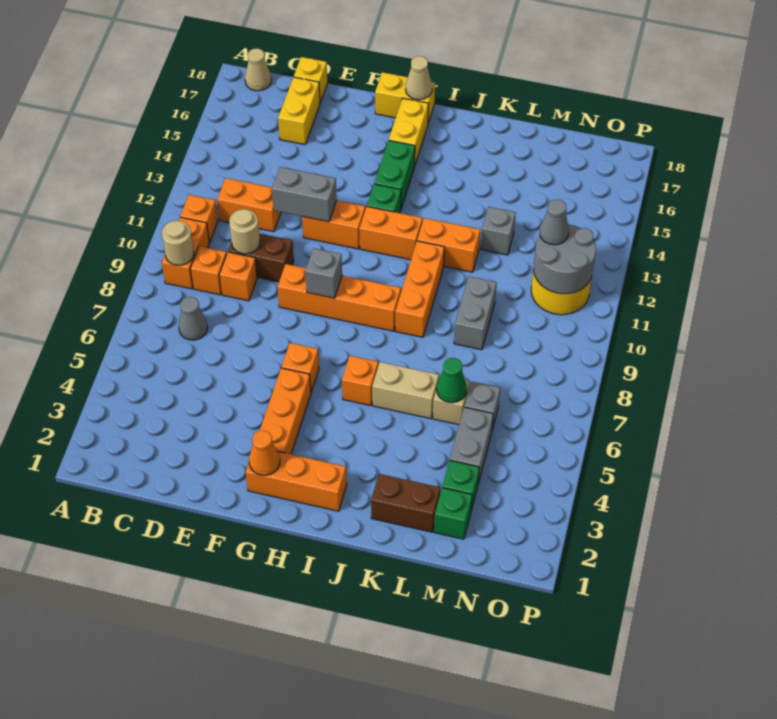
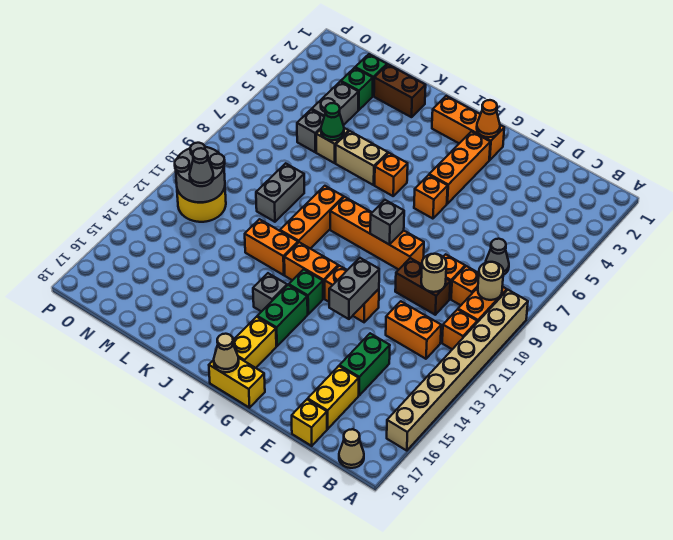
none -> tan 1x8 brick [387,290,528,451]
none -> green 1x2 brick [340,333,390,395]
grey 1x2 brick [272,167,337,222] -> grey 1x2 brick turned to [329,258,379,319]
grey 1x1 brick [481,207,516,255] -> grey 1x1 brick moved to [253,273,287,312]

